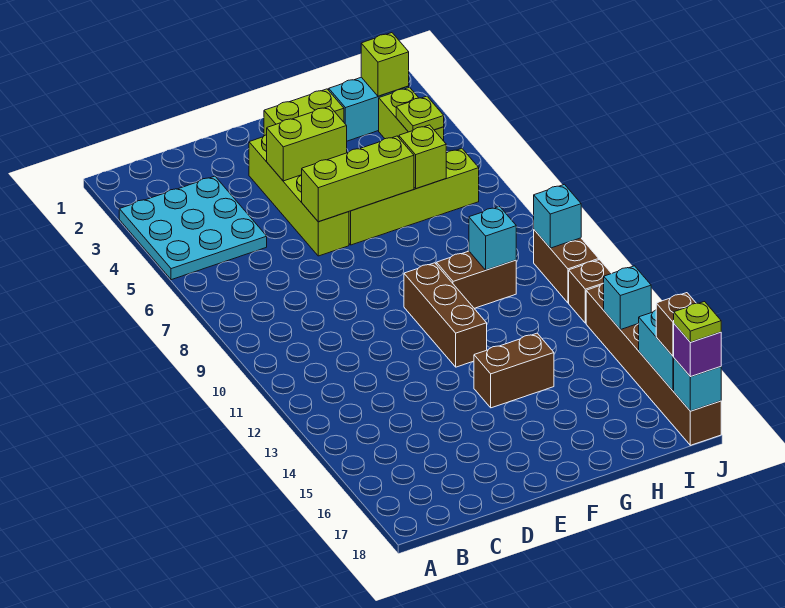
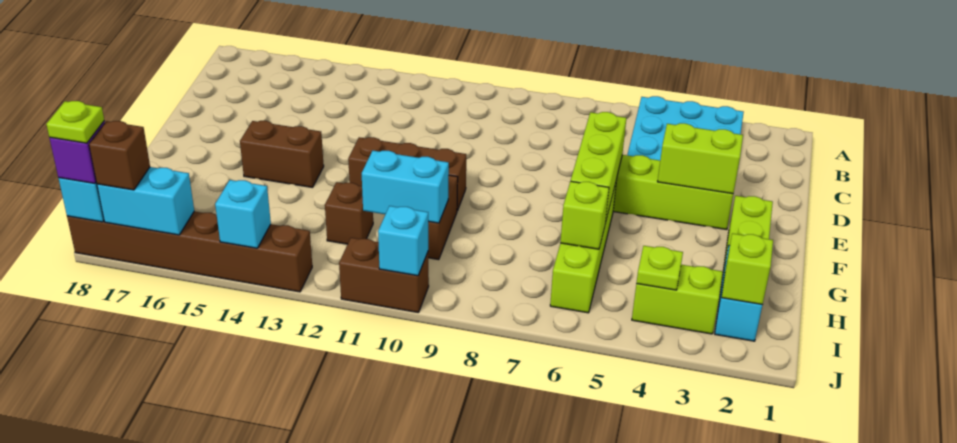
lime 1x2 brick [267,106,347,181] -> lime 1x2 brick turned to [658,123,743,194]
brown 1x2 brick [474,333,554,408] -> brown 1x2 brick turned to [240,121,324,188]
cyan 1x1 brick [469,206,516,270] -> cyan 1x2 brick [362,150,449,223]
brown 1x1 brick [569,260,612,323] -> brown 1x1 brick moved to [325,182,373,244]

